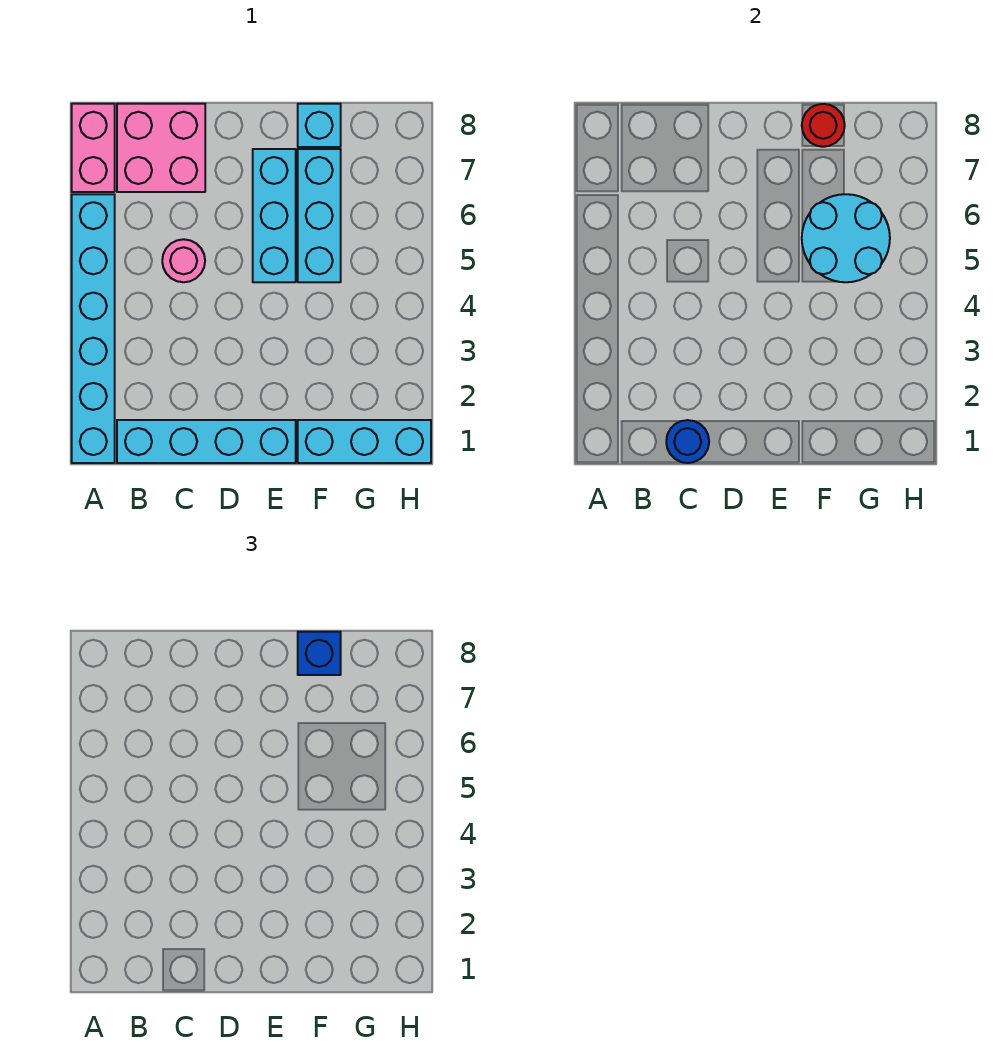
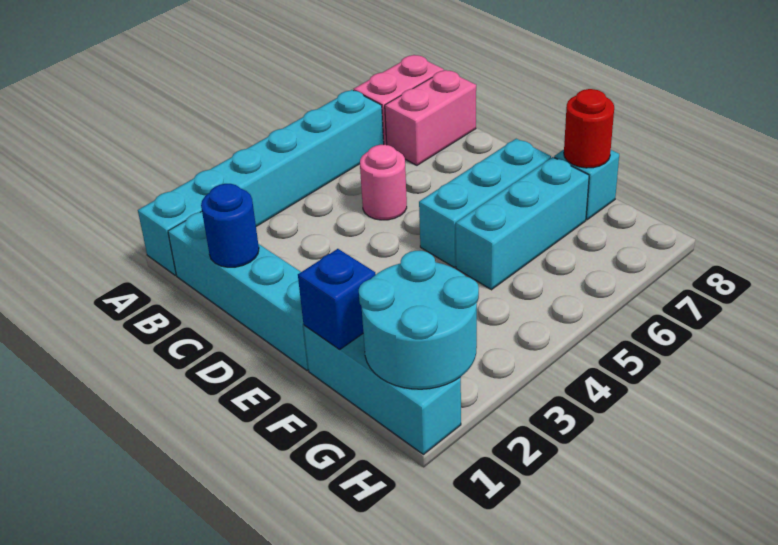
pink 2x2 brick [117,104,205,192] -> pink 1x2 brick [385,70,476,165]
cyan 2x2 round brick [802,194,890,282] -> cyan 2x2 round brick moved to [359,251,479,389]
blue 1x1 brick [298,632,341,675] -> blue 1x1 brick moved to [298,249,376,349]

